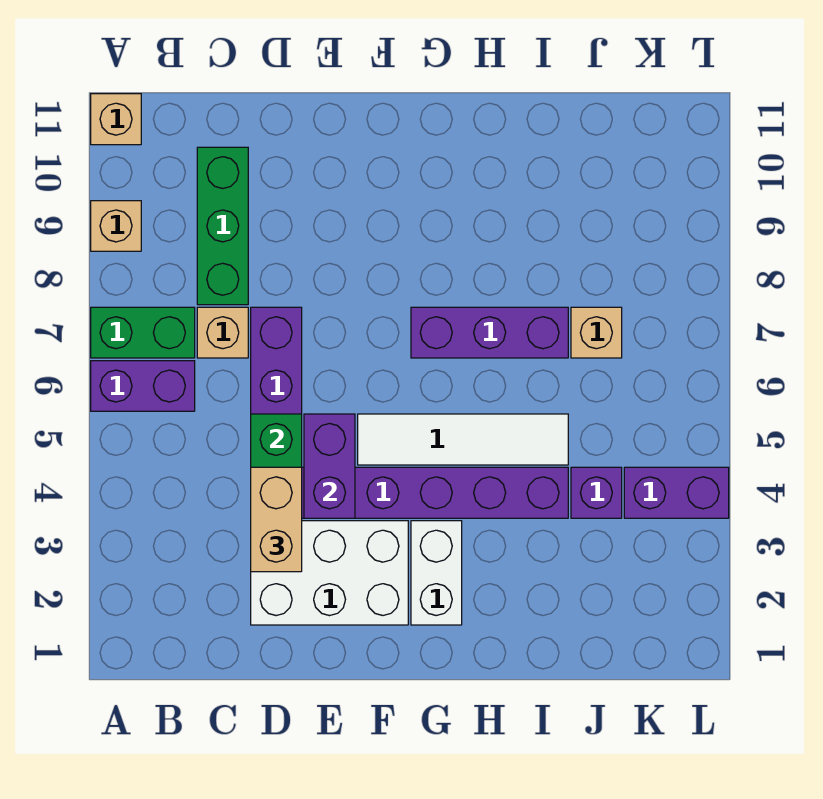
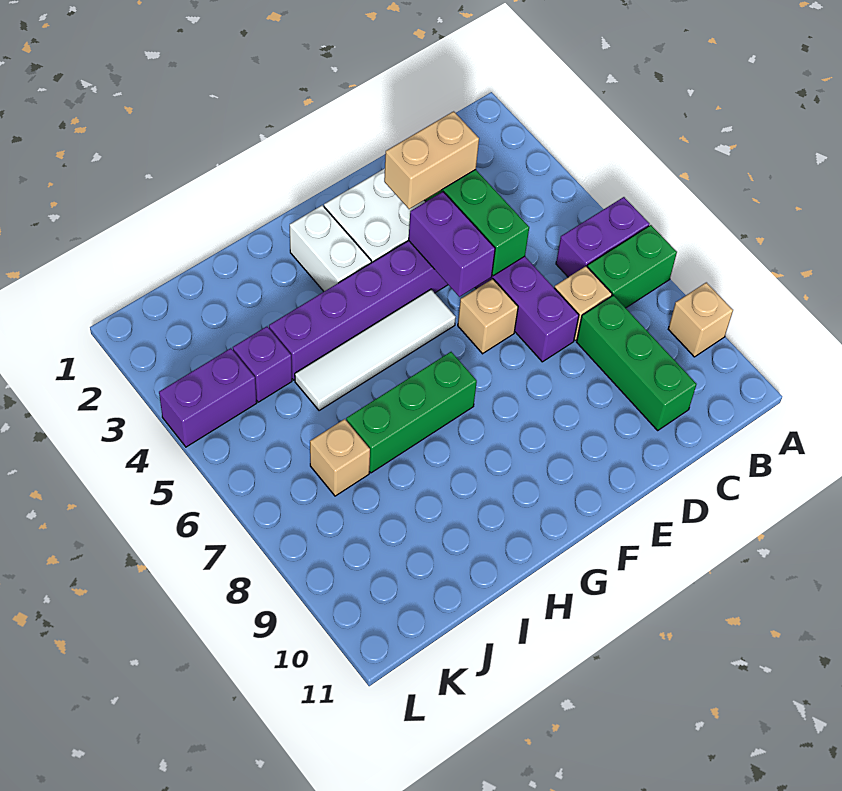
tan 1x1 brick [91,94,141,145] -> tan 1x1 brick moved to [458,279,518,354]
tan 1x2 brick [251,467,302,572] -> tan 1x2 brick turned to [384,111,479,209]
purple 1x3 brick [411,307,568,358] -> green 1x3 brick [346,352,477,473]

